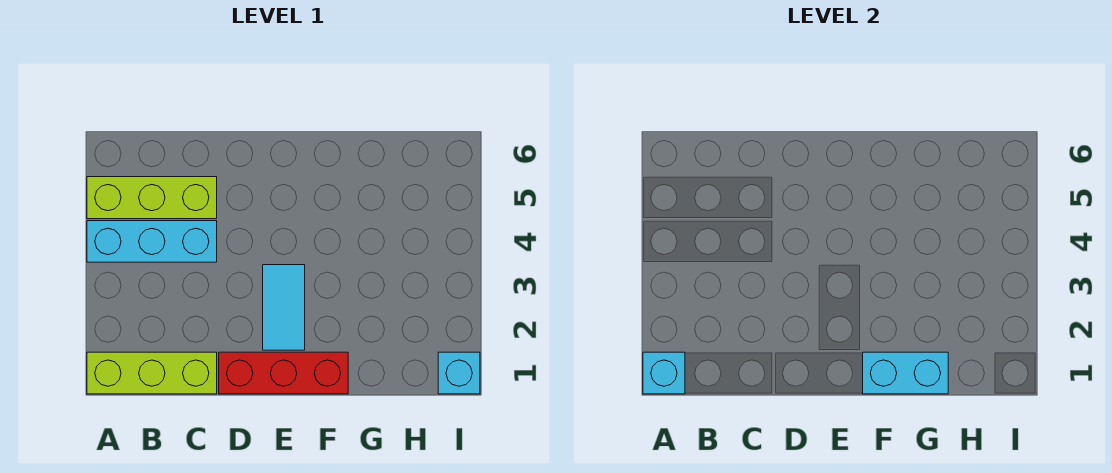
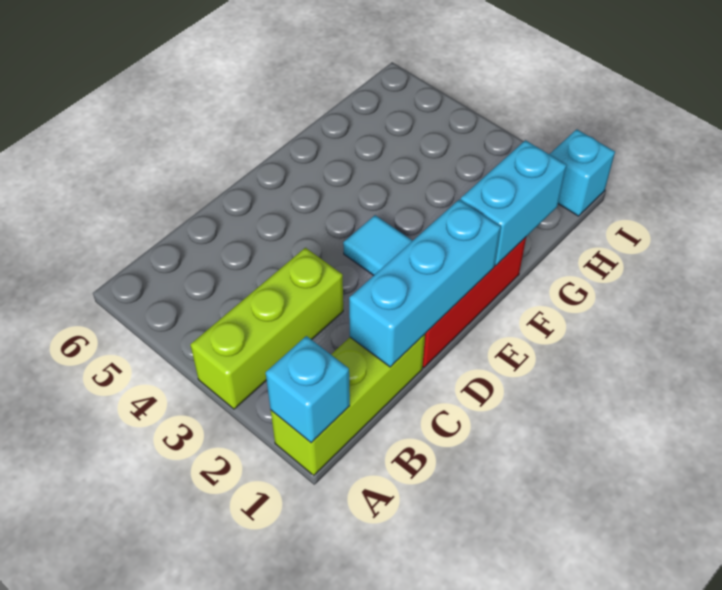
cyan 1x3 brick [87,221,217,262] -> cyan 1x3 brick moved to [349,200,501,367]
lime 1x3 brick [87,177,217,219] -> lime 1x3 brick moved to [190,248,343,409]

